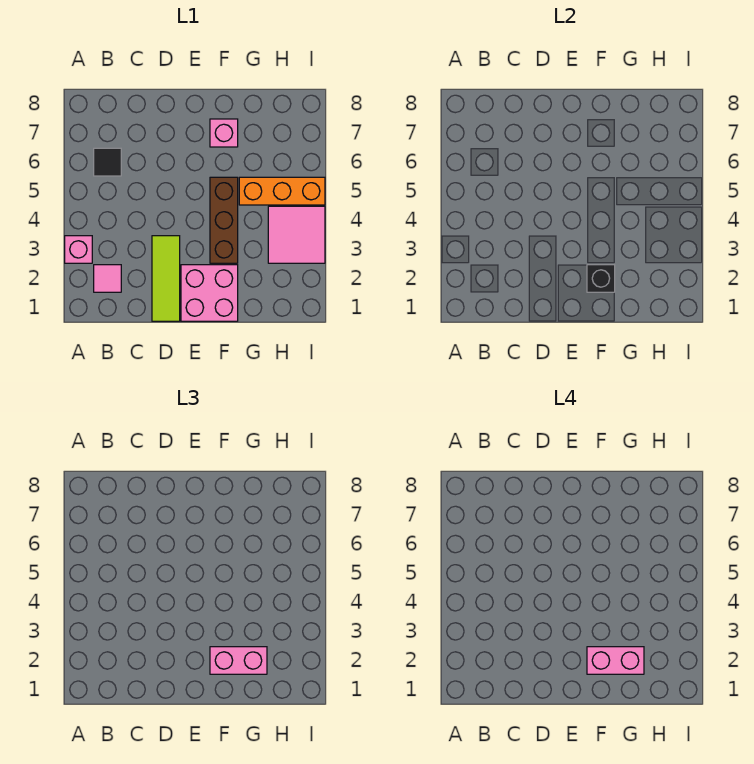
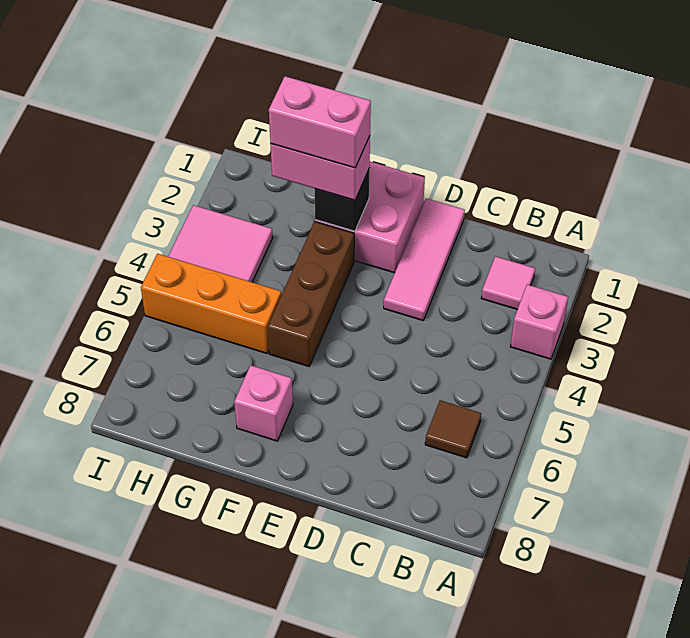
black 1x1 tile [94,148,121,176] -> brown 1x1 tile [425,400,481,458]
lime 1x3 tile [152,236,180,321] -> pink 1x3 tile [384,199,465,320]

